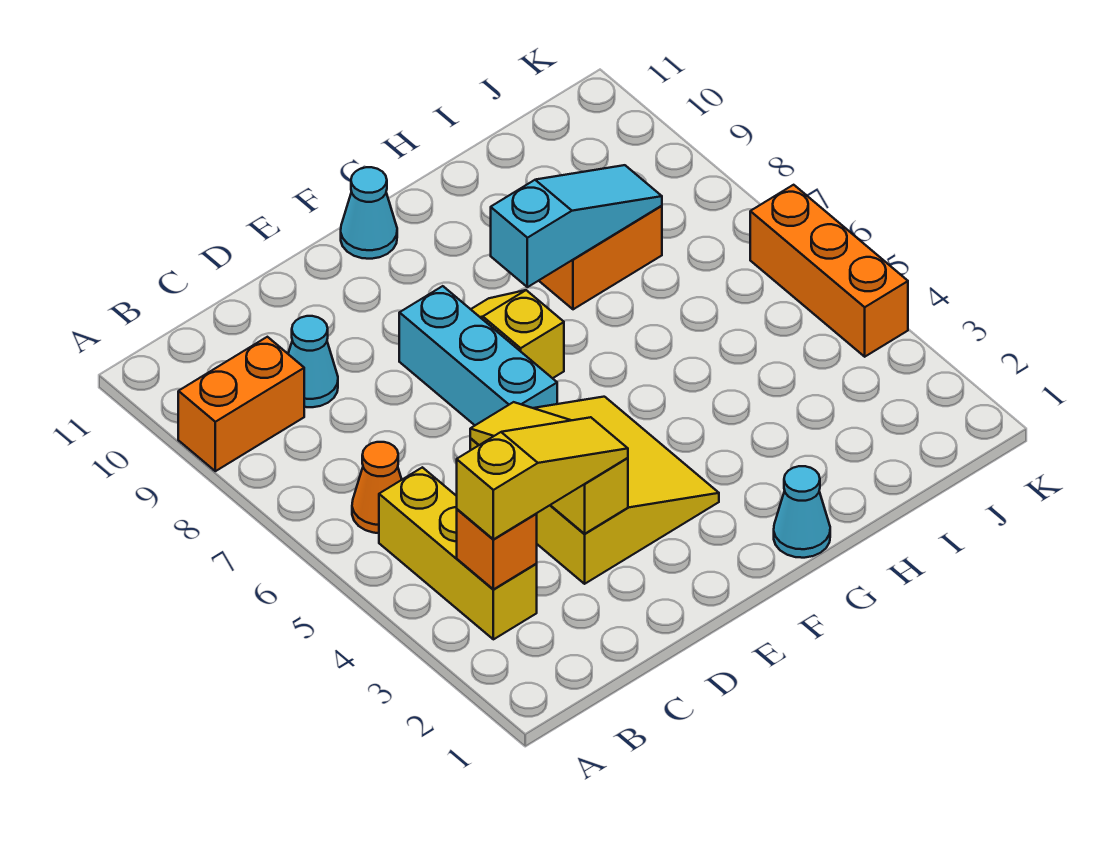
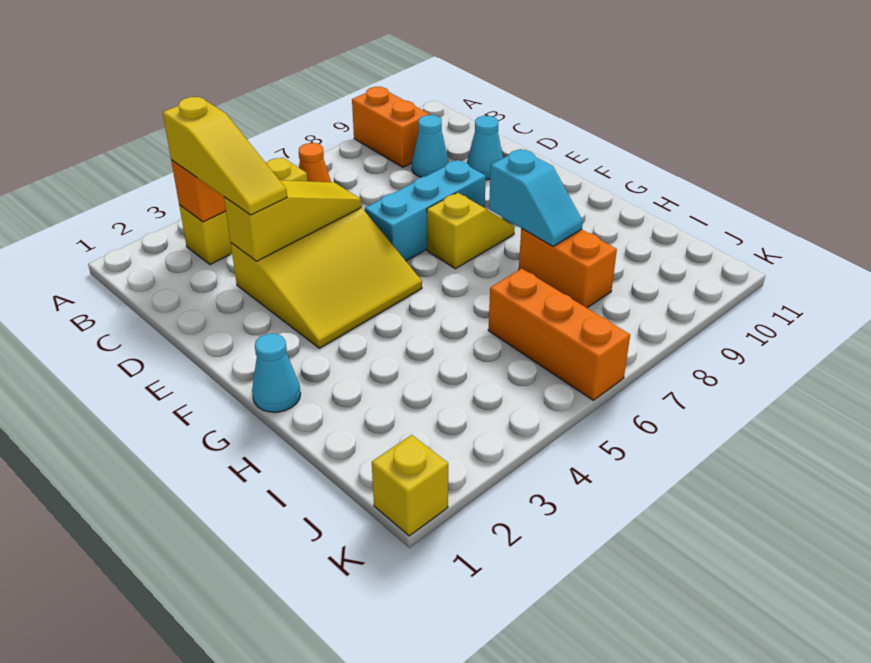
cyan 1x1 cone [341,167,397,259] -> cyan 1x1 cone moved to [467,116,503,180]
cyan 1x3 slope [491,165,662,287] -> cyan 1x2 slope [489,149,583,246]
none -> yellow 1x1 brick [372,435,448,536]
orange 1x3 brick [750,185,908,357] -> orange 1x3 brick turned to [488,268,630,400]

